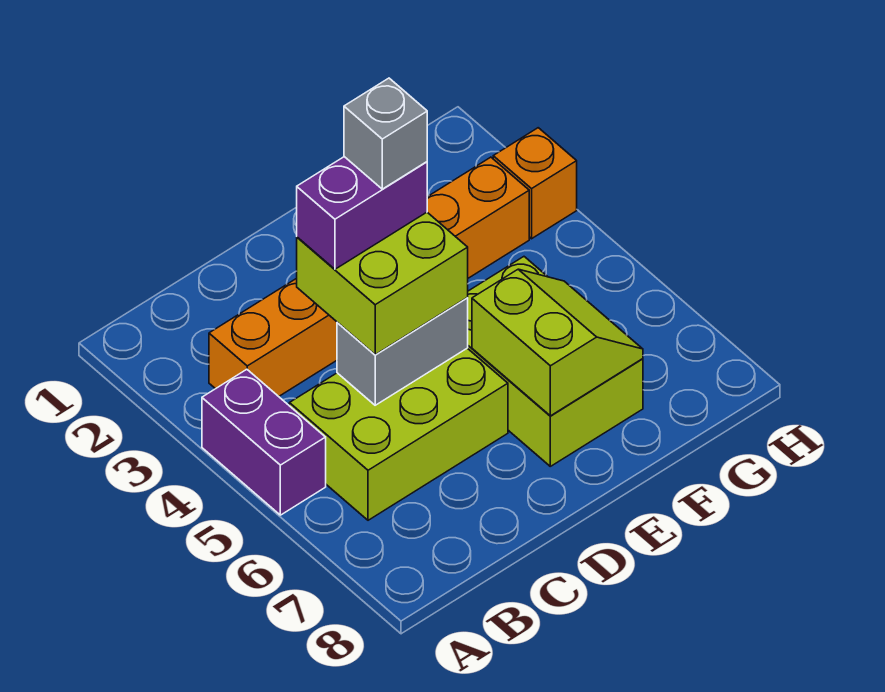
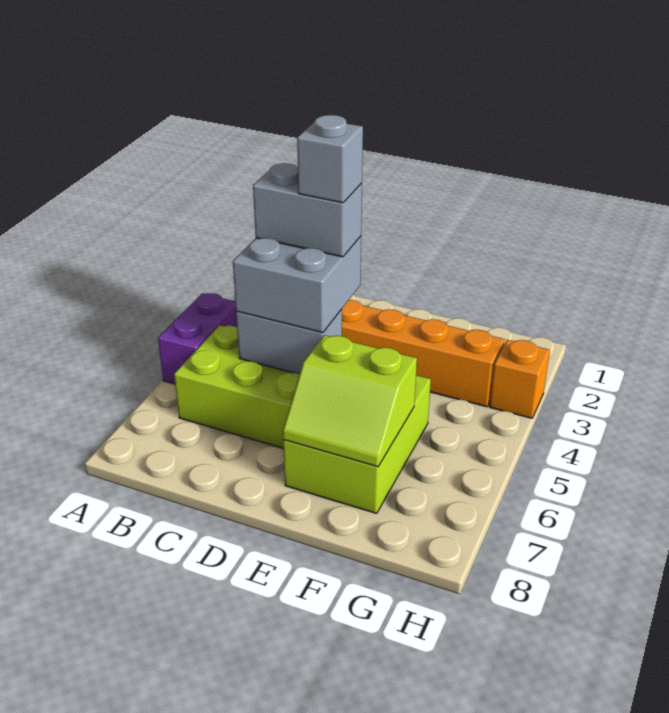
lime 2x2 brick [297,212,468,355] -> grey 2x2 brick [233,236,361,333]
purple 1x2 brick [297,157,427,269] -> grey 1x2 brick [253,163,362,257]
lime 2x2 slope [472,269,643,416] -> lime 2x2 slope turned to [283,335,417,467]

